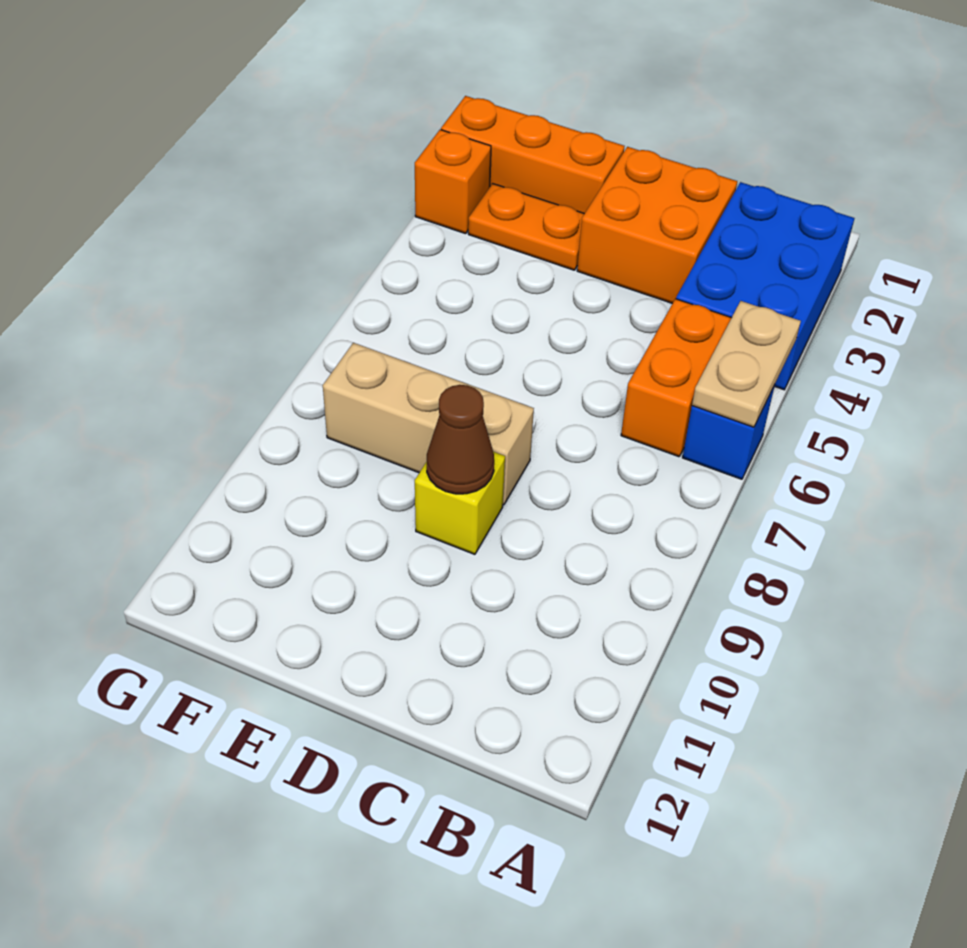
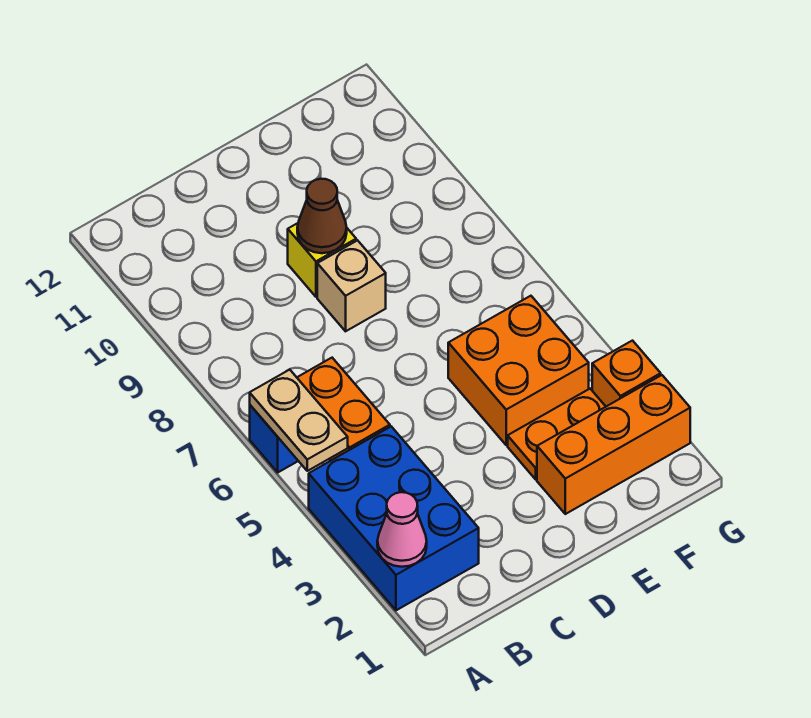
none -> pink 1x1 cone [377,492,427,567]
orange 2x2 brick [577,147,737,303] -> orange 2x2 brick moved to [448,296,589,445]
tan 1x3 brick [323,343,534,505] -> tan 1x1 brick [317,240,386,331]

